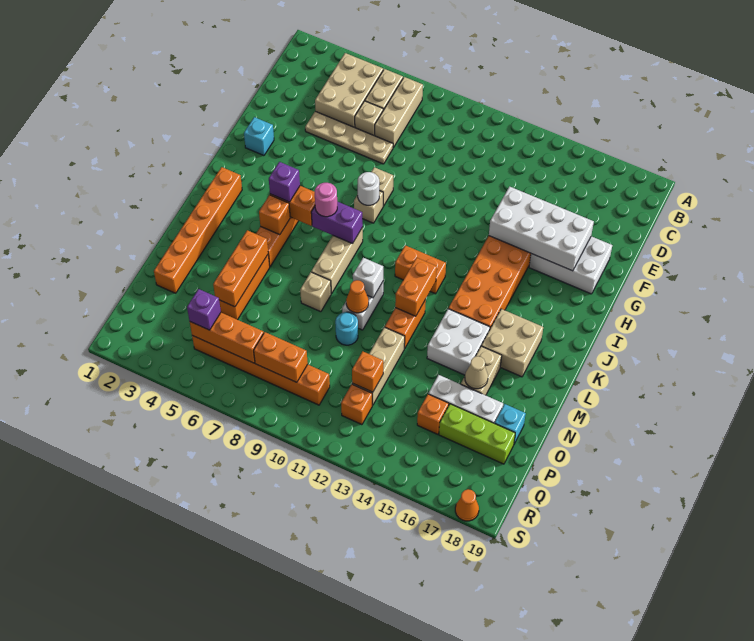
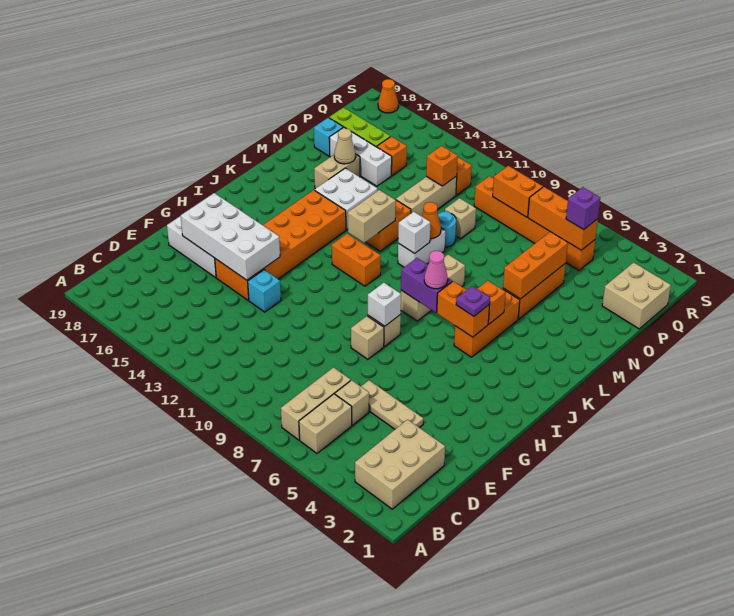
tan 2x3 brick [315,53,383,128] -> tan 2x3 brick moved to [355,420,445,509]
tan 1x4 plate [305,111,393,164] -> tan 1x3 plate [361,380,423,429]
cyan 1x1 brick [244,117,274,156] -> cyan 1x1 brick moved to [248,270,281,312]
white 1x1 round brick [358,172,379,205] -> white 1x1 brick [368,283,401,326]
orange 1x6 brick [154,167,242,293] -> none
purple 1x1 brick [269,162,300,202] -> purple 1x1 plate [456,286,490,316]
pink 1x1 round brick [315,183,337,217] -> pink 1x1 cone [424,251,448,289]
orange 1x2 brick [395,258,437,316] -> tan 1x2 brick [348,190,396,243]
tan 2x2 brick [481,309,543,377] -> tan 2x2 brick moved to [602,262,671,329]
tan 1x1 brick [300,272,331,312] -> tan 1x1 brick moved to [445,198,476,239]

